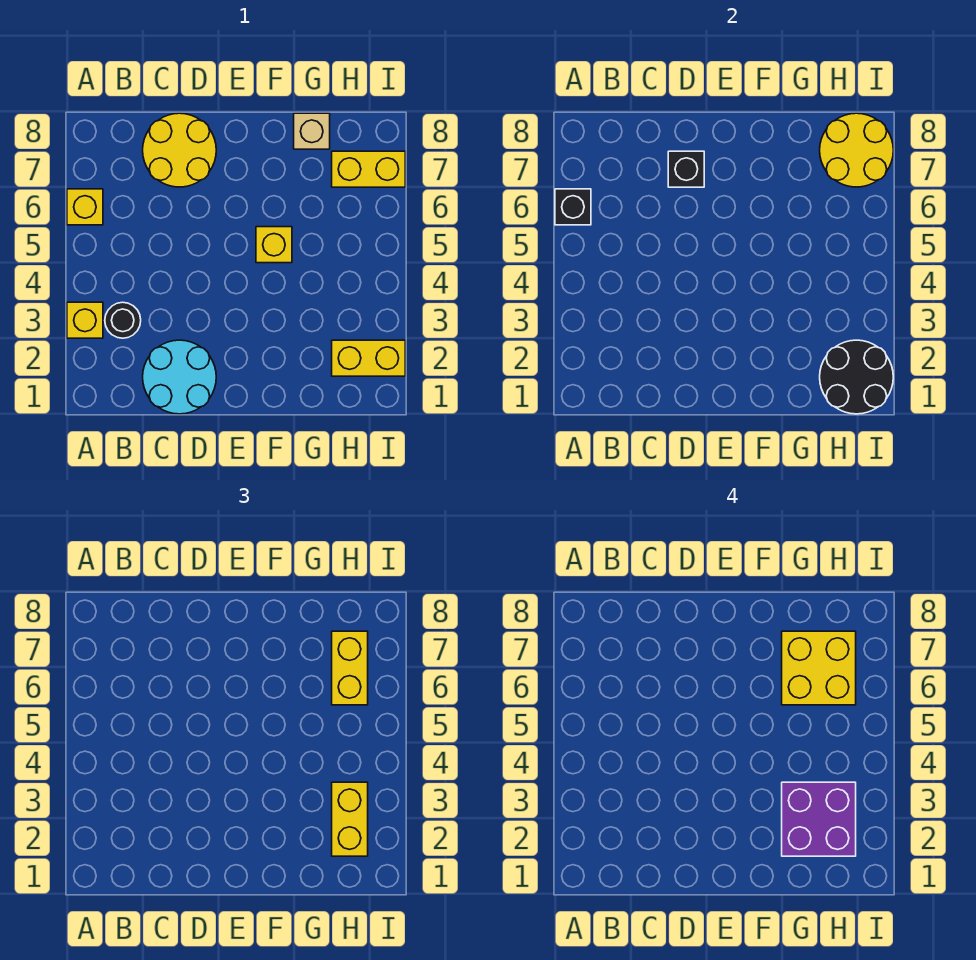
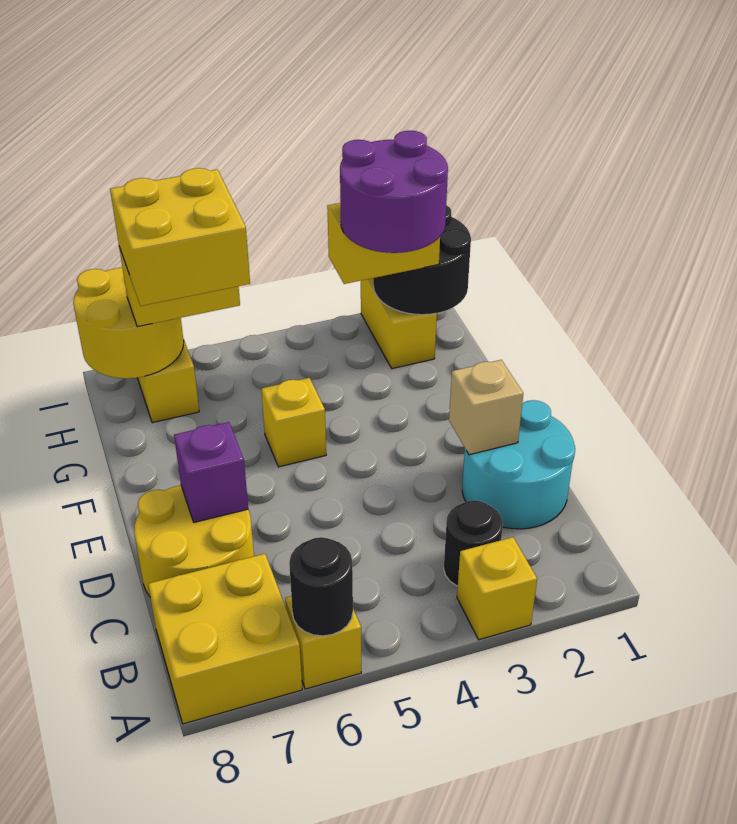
black 1x1 brick [555,189,591,225] -> black 1x1 round brick [289,537,353,636]
none -> yellow 2x2 brick [148,554,302,724]
black 1x1 brick [668,151,704,187] -> purple 1x1 brick [174,422,248,522]
purple 2x2 brick [782,782,856,856] -> purple 2x2 round brick [340,131,448,253]
tan 1x1 brick [294,113,330,149] -> tan 1x1 brick moved to [449,360,523,455]

